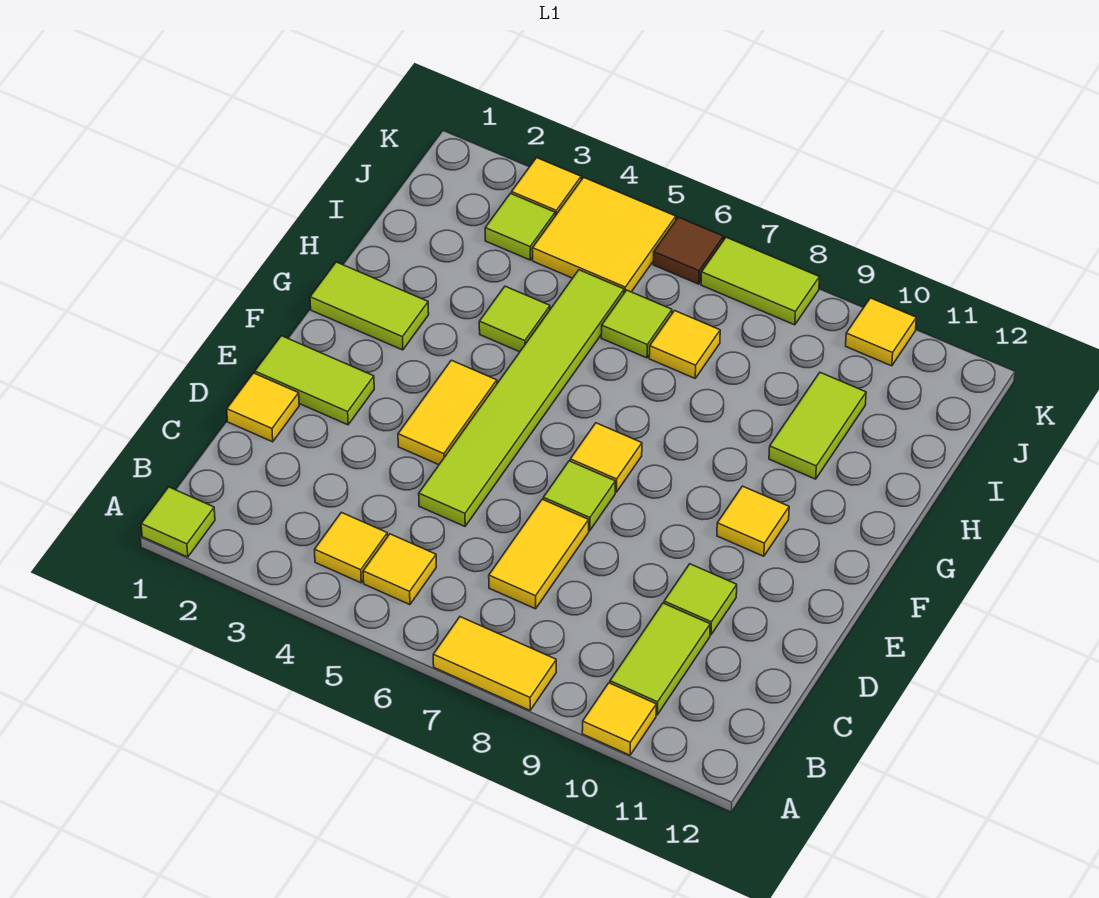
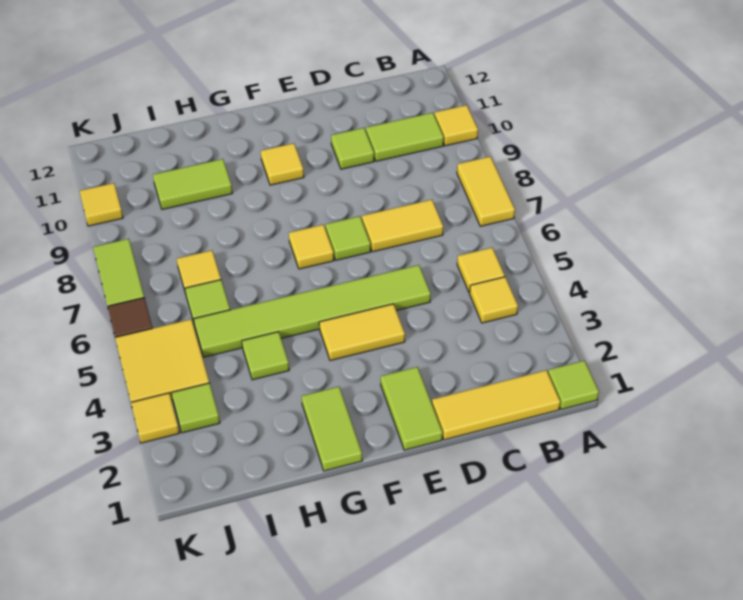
yellow 1x1 tile [227,373,299,442] -> yellow 1x3 tile [432,370,560,440]

